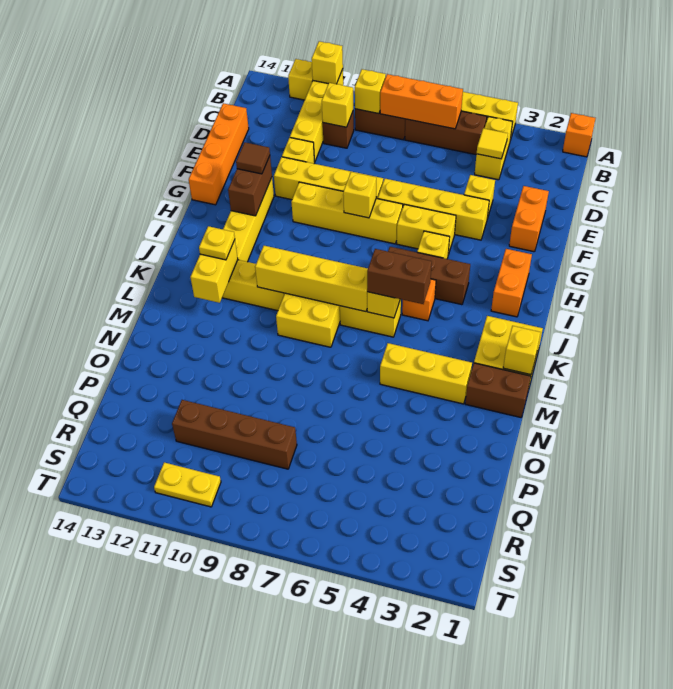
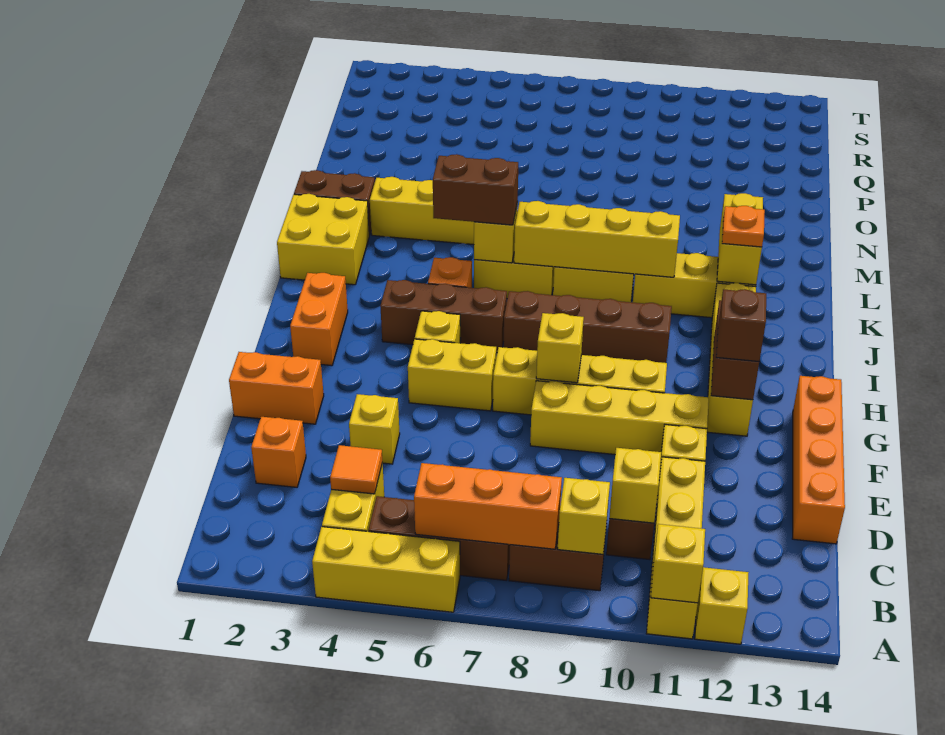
orange 1x1 brick [563,113,596,157] -> orange 1x1 brick moved to [251,417,306,487]
yellow 1x1 tile [477,128,508,159] -> orange 1x1 tile [330,445,382,494]
orange 1x2 brick [509,186,549,252] -> orange 1x2 brick turned to [229,352,324,424]
yellow 1x4 brick [378,179,489,240] -> none
brown 1x1 tile [236,142,270,174] -> brown 1x1 brick [716,289,766,361]
yellow 1x1 plate [199,226,235,260] -> orange 1x1 plate [722,206,765,247]
yellow 1x1 brick [503,326,541,375] -> none
brown 1x4 brick [172,400,297,469] -> brown 1x4 brick moved to [503,291,672,363]
yellow 1x2 plate [154,462,221,507] -> none

